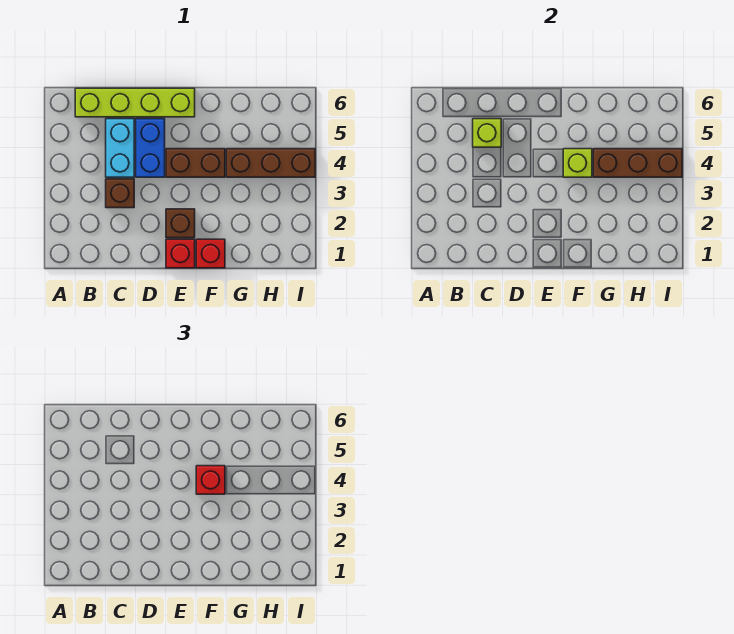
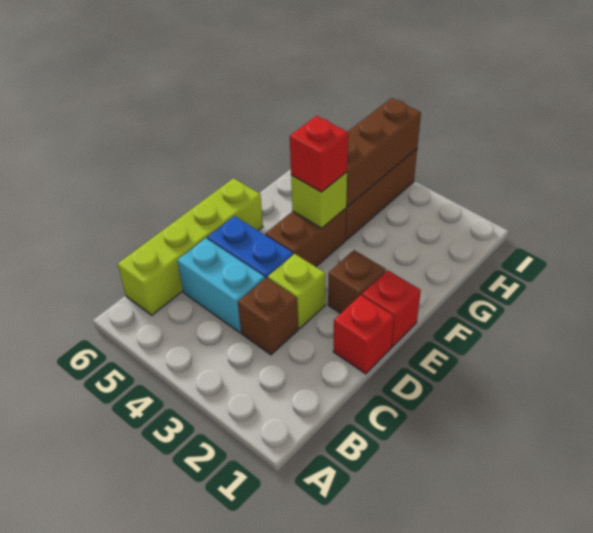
lime 1x1 brick [473,119,501,147] -> lime 1x1 brick moved to [268,254,325,329]
red 1x1 brick [196,239,225,268] -> red 1x1 brick moved to [333,295,394,374]

